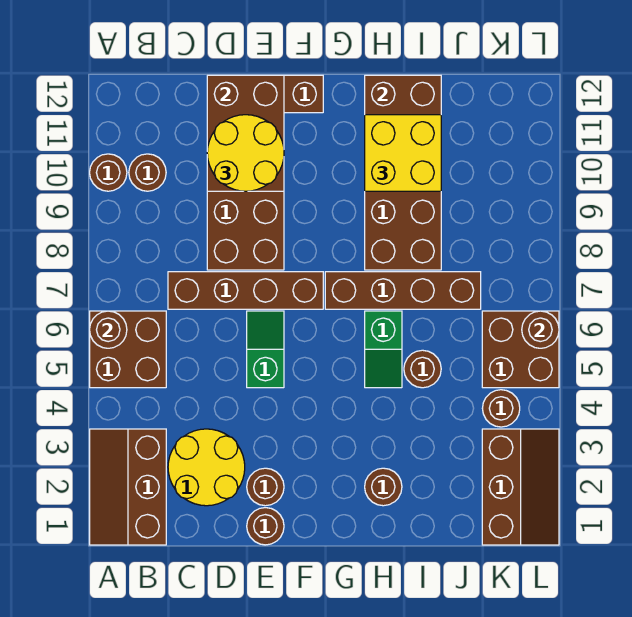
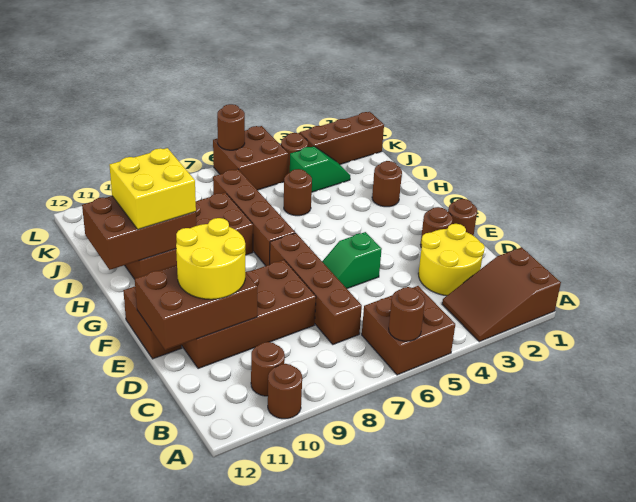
brown 2x3 slope [90,429,166,545] -> brown 2x3 slope turned to [442,247,561,342]
green 1x2 slope [365,311,402,388] -> green 1x2 slope moved to [290,146,350,192]

